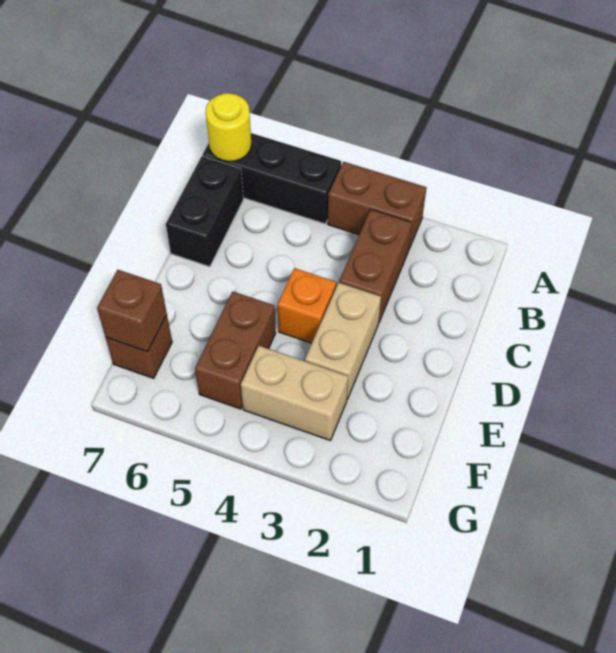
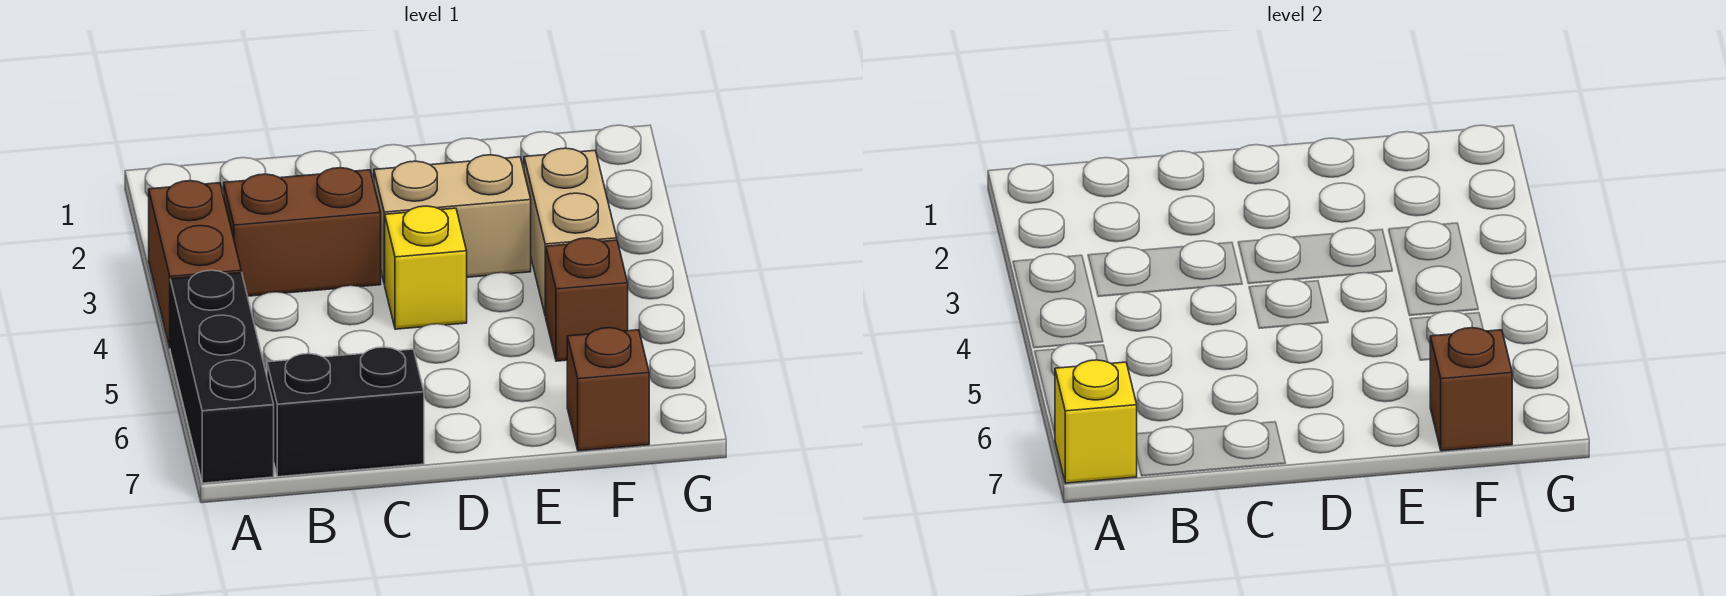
yellow 1x1 round brick [206,93,252,162] -> yellow 1x1 brick [1055,360,1137,483]
orange 1x1 brick [278,268,336,343] -> yellow 1x1 brick [385,206,467,329]
brown 1x2 brick [195,291,276,409] -> brown 1x1 brick [546,238,628,361]

